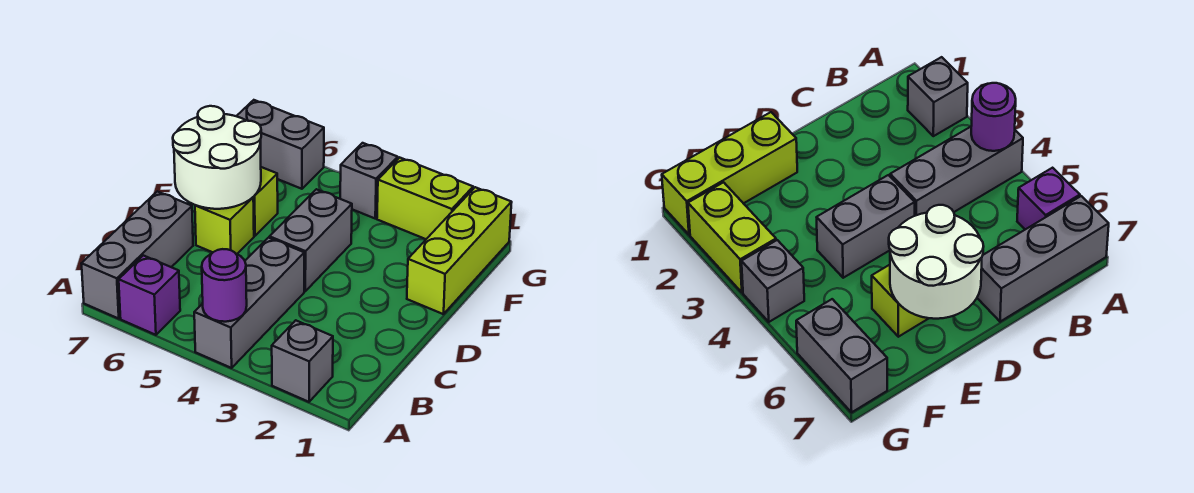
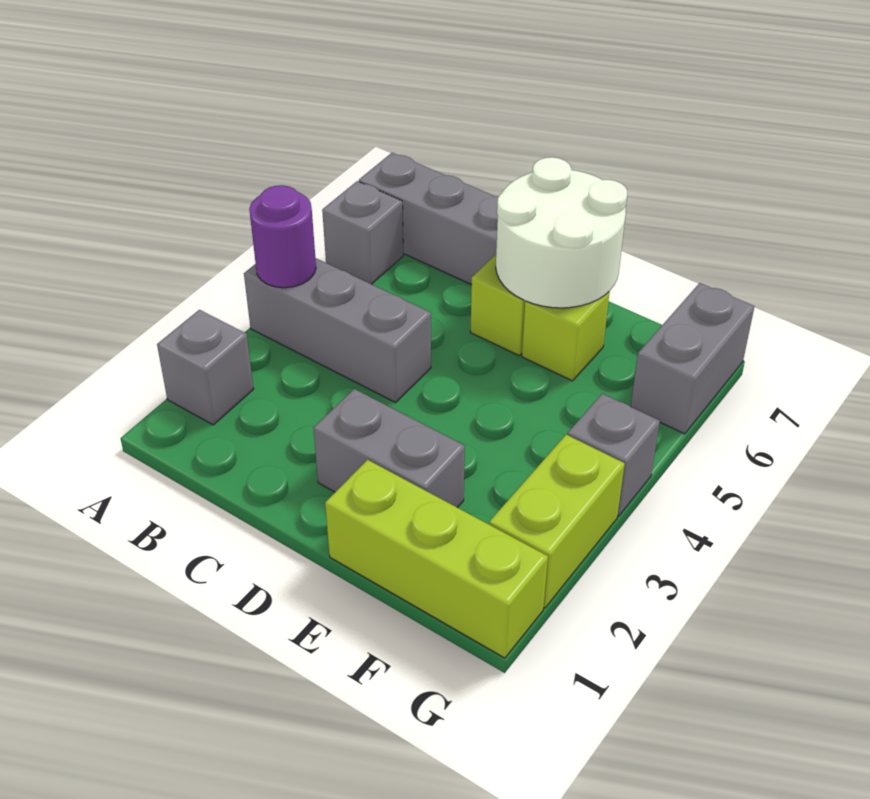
purple 1x1 brick [119,256,180,335] -> grey 1x1 brick [322,181,403,284]
grey 1x2 brick [269,189,352,291] -> grey 1x2 brick moved to [313,389,465,508]

